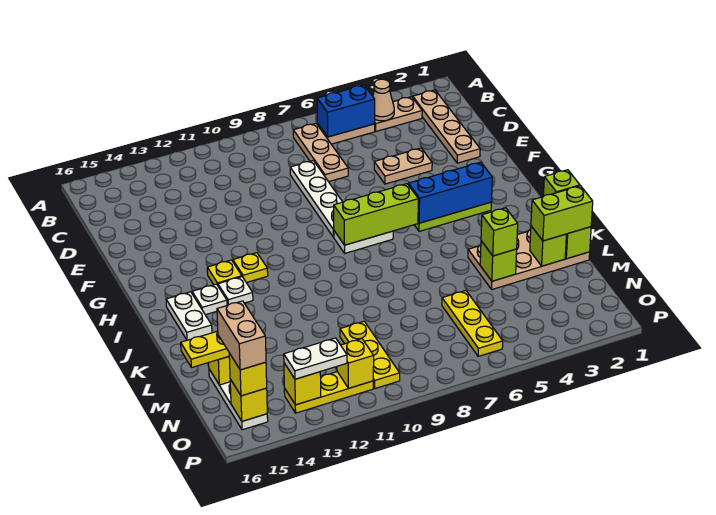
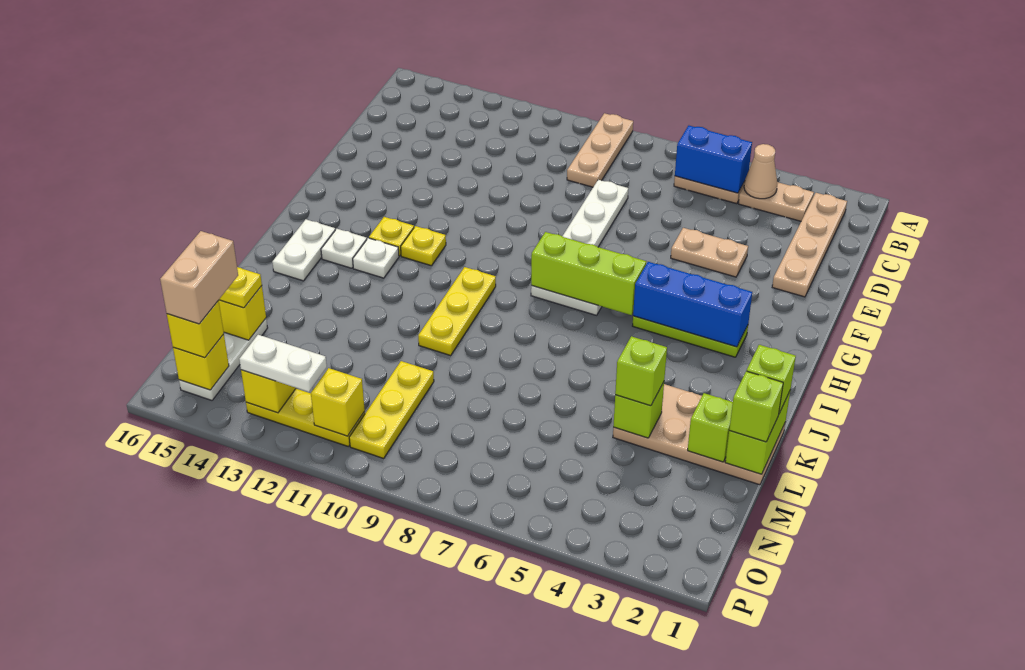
tan 1x3 plate [293,124,348,182] -> tan 1x3 plate moved to [567,113,633,187]
lime 1x2 brick [531,186,593,241] -> lime 1x1 brick [729,371,783,442]
yellow 1x3 plate [442,291,503,356] -> yellow 1x3 plate moved to [418,267,496,355]

